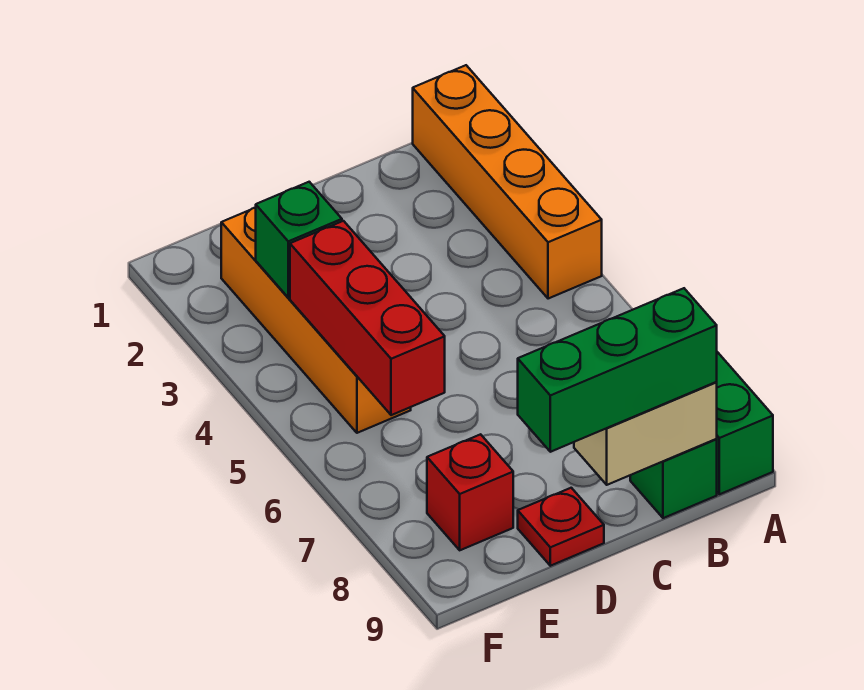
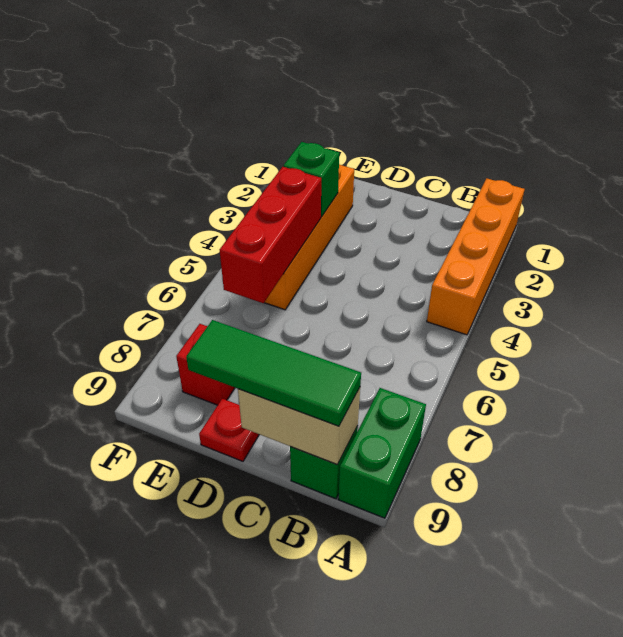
green 1x3 brick [518,288,717,452] -> green 1x3 tile [186,320,361,426]

